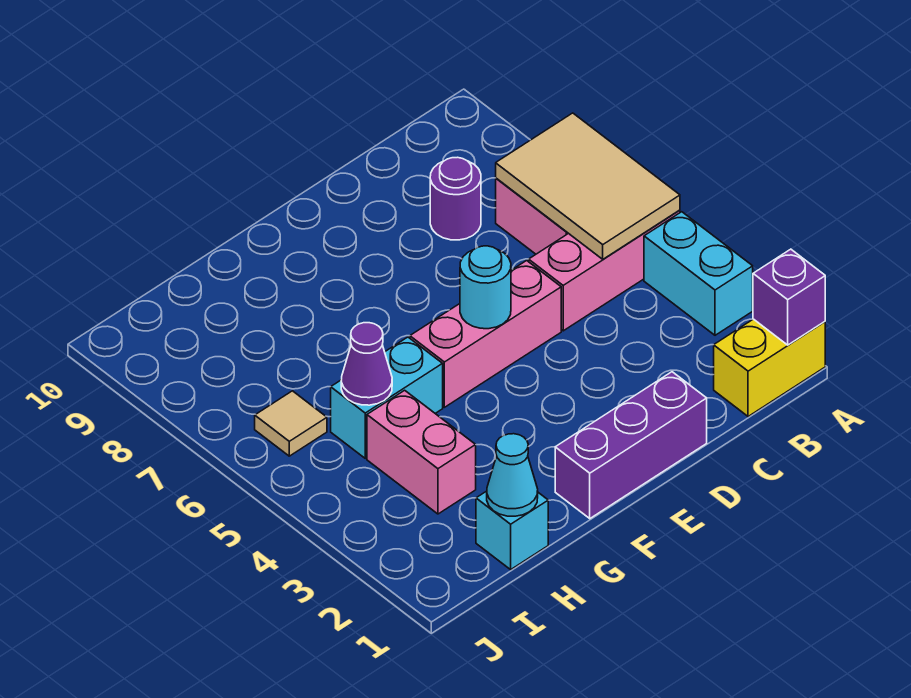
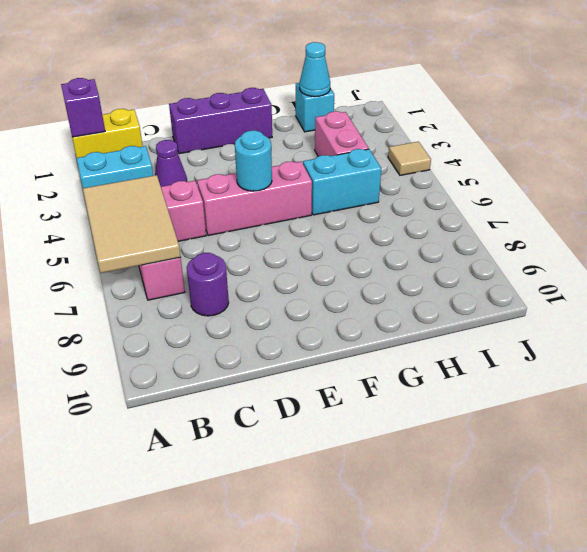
cyan 1x2 brick [644,212,753,335] -> cyan 1x2 brick turned to [77,146,153,188]
purple 1x1 cone [341,323,392,405] -> purple 1x1 cone moved to [155,140,187,187]
tan 1x1 tile [255,391,327,456] -> tan 1x1 tile moved to [388,142,431,175]

